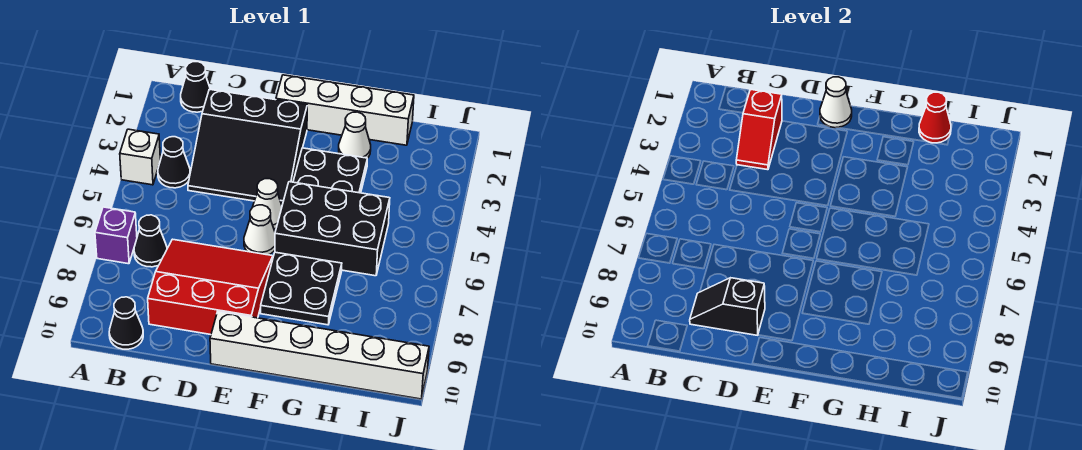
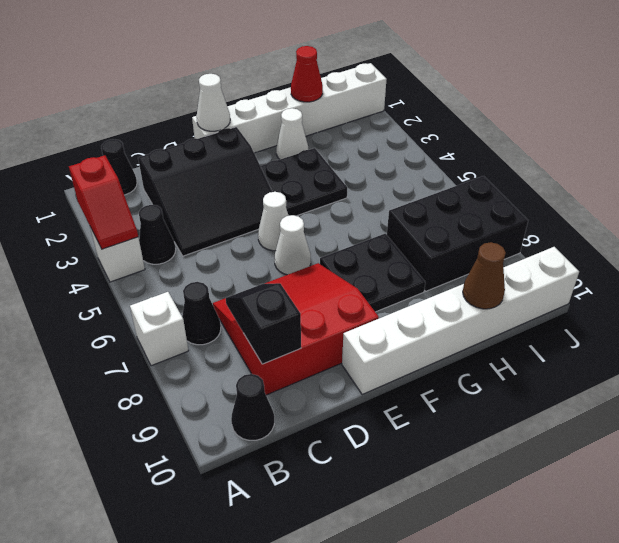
purple 1x1 brick [95,207,137,264] -> white 1x1 brick [130,292,189,366]
red 1x2 slope [736,89,782,170] -> red 1x2 slope moved to [69,155,138,249]
black 1x2 slope [690,278,765,335] -> black 1x2 slope turned to [226,283,301,364]
white 1x4 brick [276,75,414,145] -> white 1x6 brick [192,63,387,153]
black 2x3 brick [275,182,390,276] -> black 2x3 brick moved to [387,176,528,291]
none -> brown 1x1 cone [463,242,506,309]

